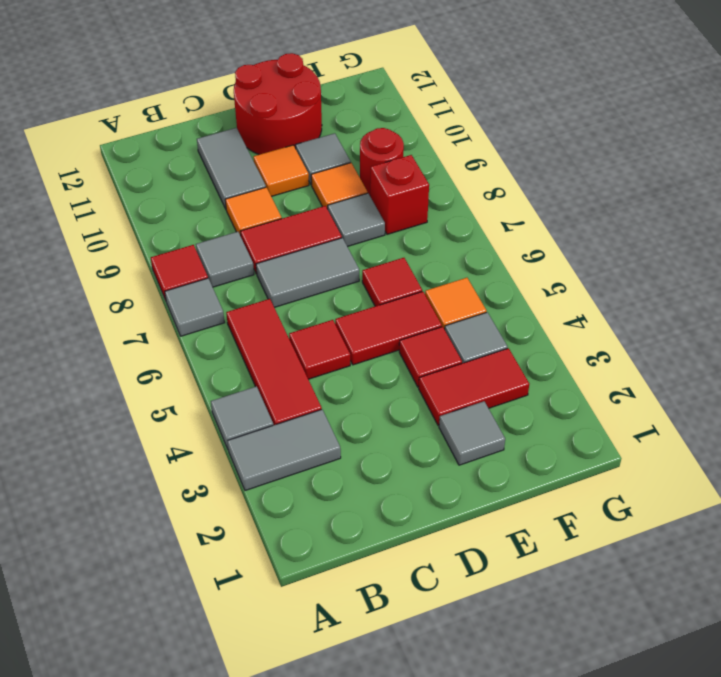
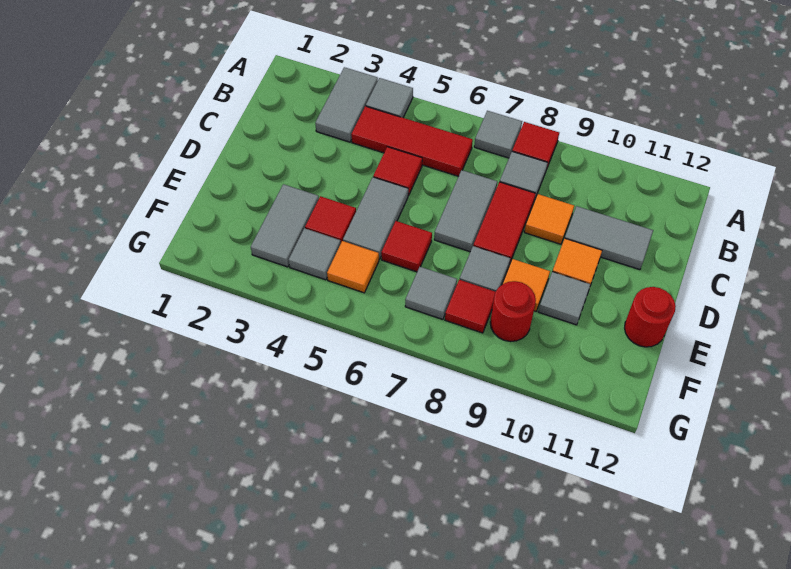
red 1x2 tile [335,292,442,365] -> grey 1x2 tile [343,177,408,259]
red 2x2 round brick [234,53,322,155] -> red 1x1 round brick [625,287,676,347]
grey 1x1 tile [439,401,505,465] -> grey 1x1 tile moved to [405,267,457,319]
red 1x2 tile [419,348,529,425] -> grey 1x2 tile [251,184,319,267]
red 1x1 brick [370,155,429,234] -> red 1x1 tile [445,280,495,333]

